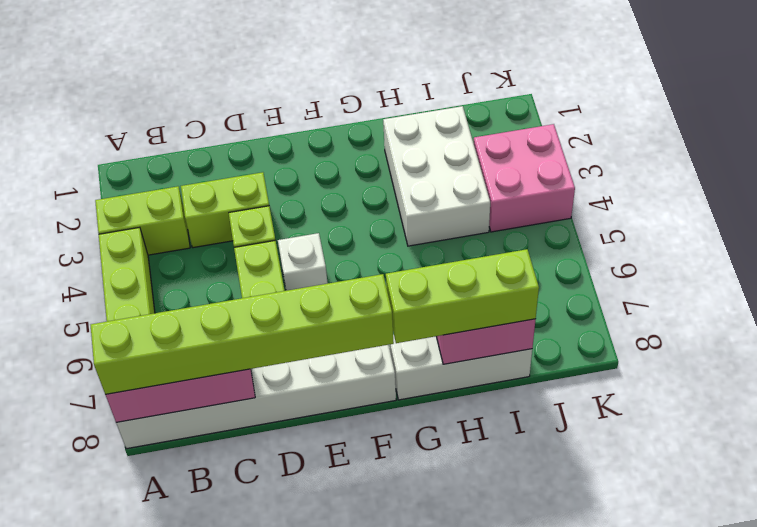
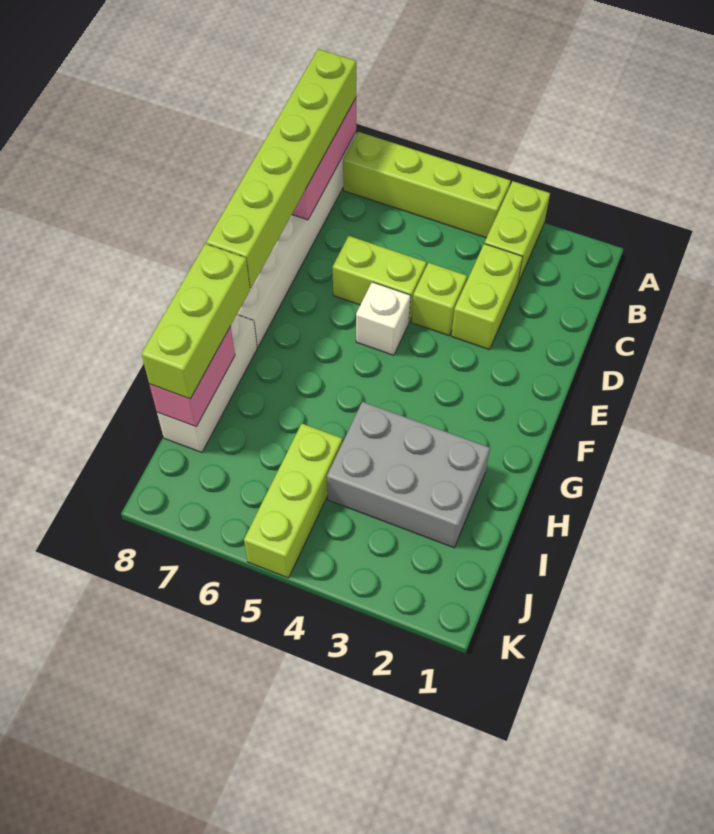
white 2x3 brick [383,106,490,246] -> grey 2x3 brick [327,402,490,548]
none -> lime 1x3 brick [244,424,342,578]
pink 2x2 brick [474,124,575,232] -> none

